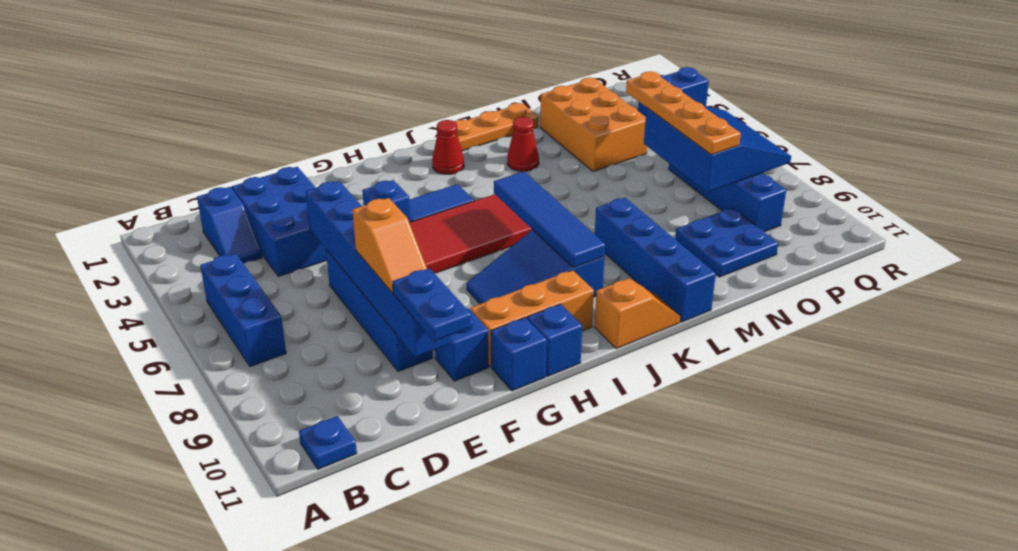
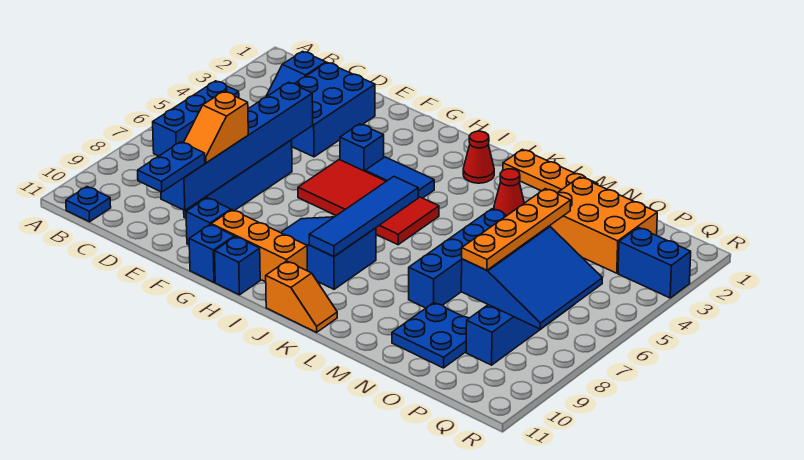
blue 1x4 brick [595,198,716,322] -> blue 1x4 brick moved to [409,209,507,308]
orange 2x3 brick [540,78,647,171] -> orange 2x3 brick turned to [550,177,657,273]

